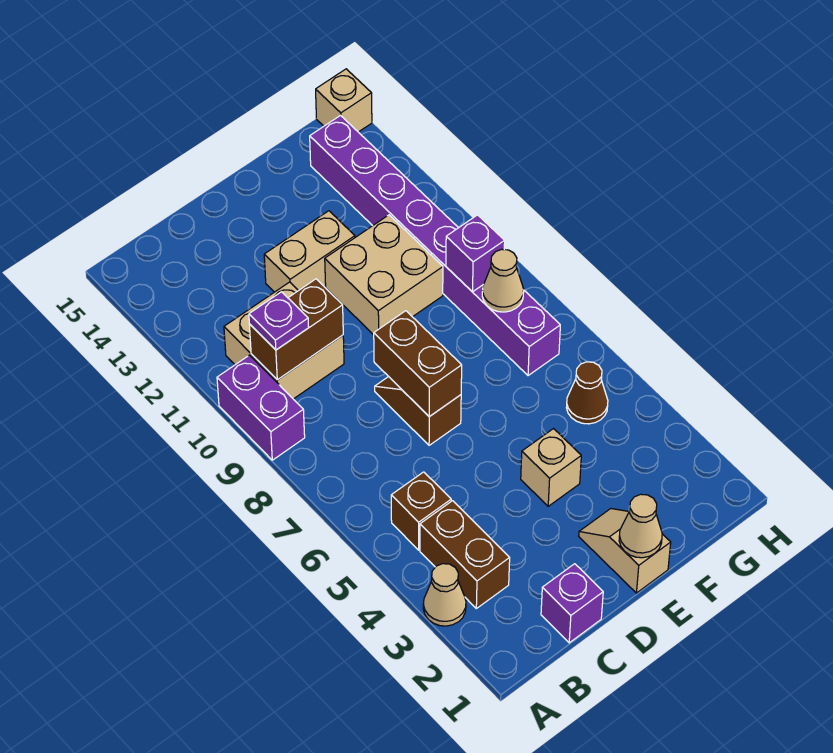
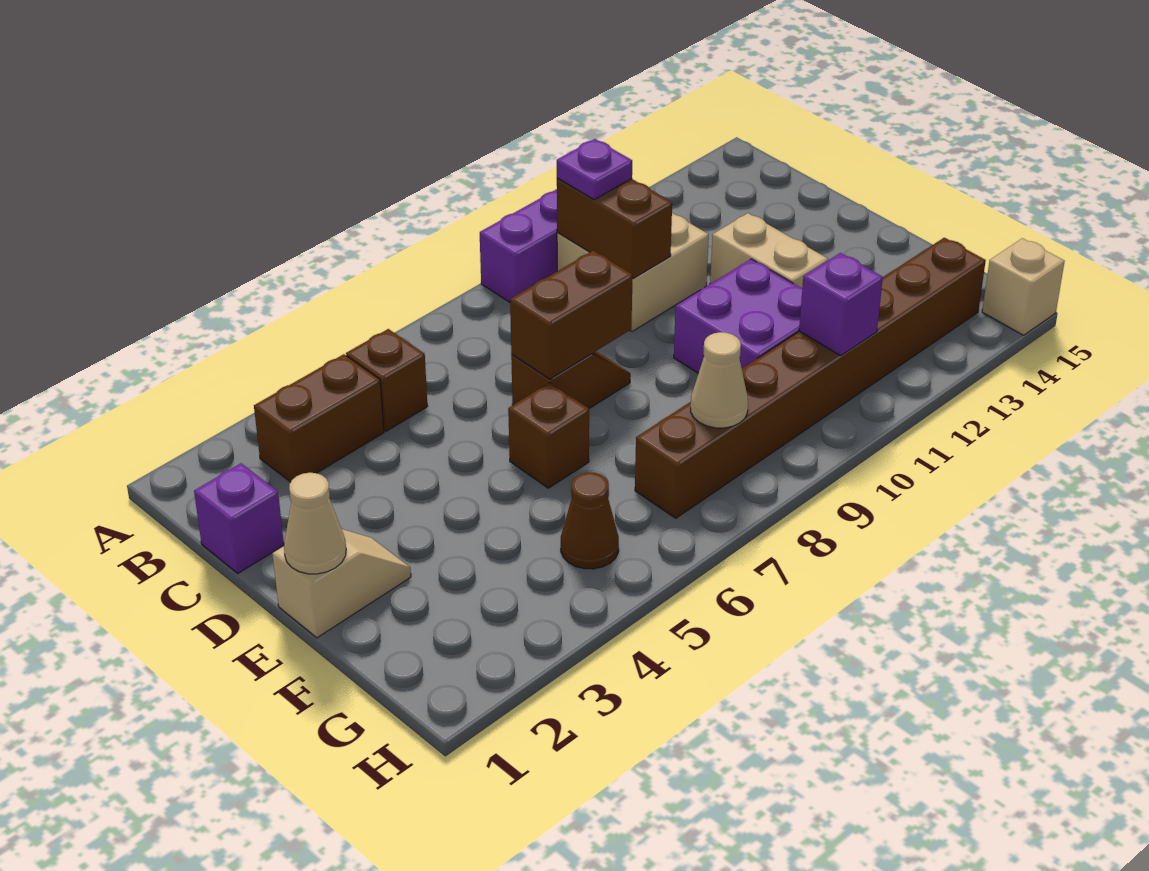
tan 1x1 cone [423,564,466,626] -> none
tan 1x1 brick [521,429,581,506] -> none
none -> brown 1x1 brick [508,383,589,488]
tan 2x2 brick [325,215,443,335] -> purple 2x2 brick [674,259,802,373]
purple 1x8 brick [310,116,560,376] -> brown 1x8 brick [635,238,986,518]
purple 1x1 brick [446,215,505,292] -> purple 1x1 brick moved to [799,253,883,356]

